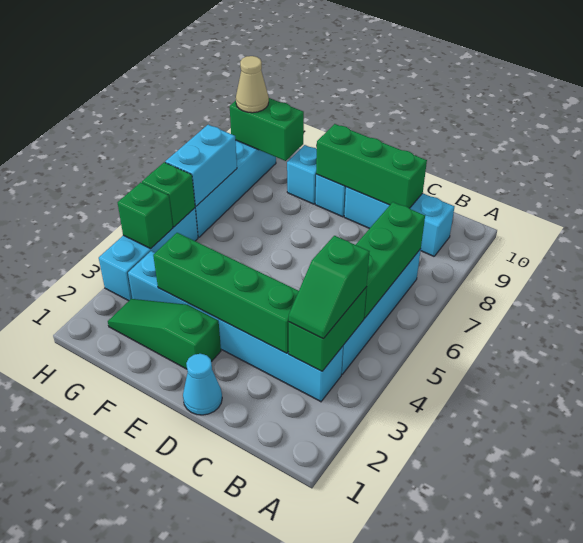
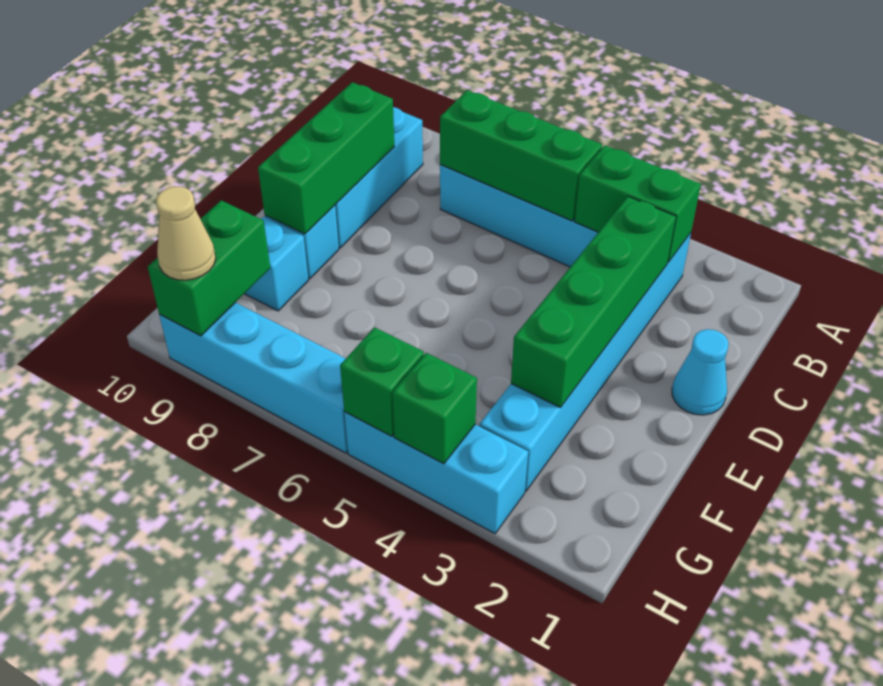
green 1x2 slope [289,236,369,339] -> none
green 1x3 slope [108,299,221,369] -> none
cyan 1x2 brick [165,125,237,206] -> none

